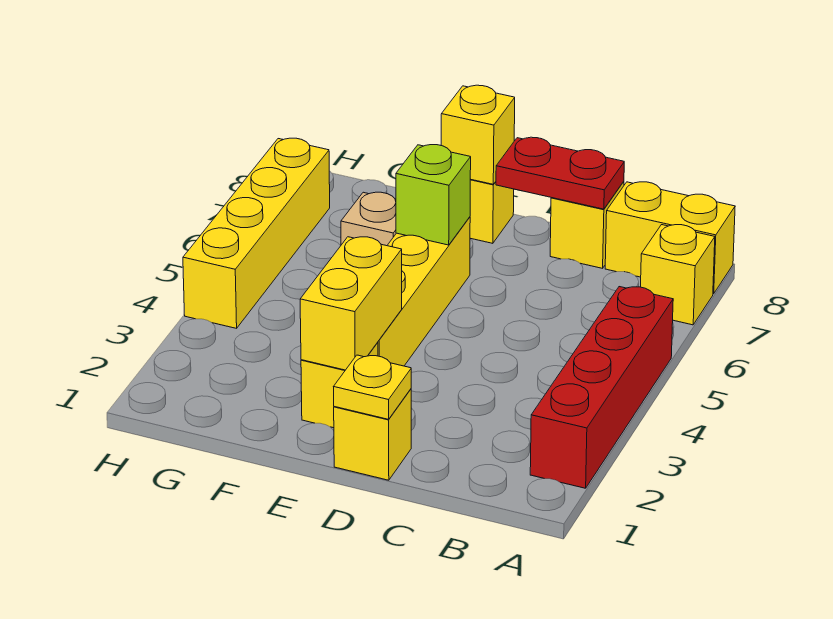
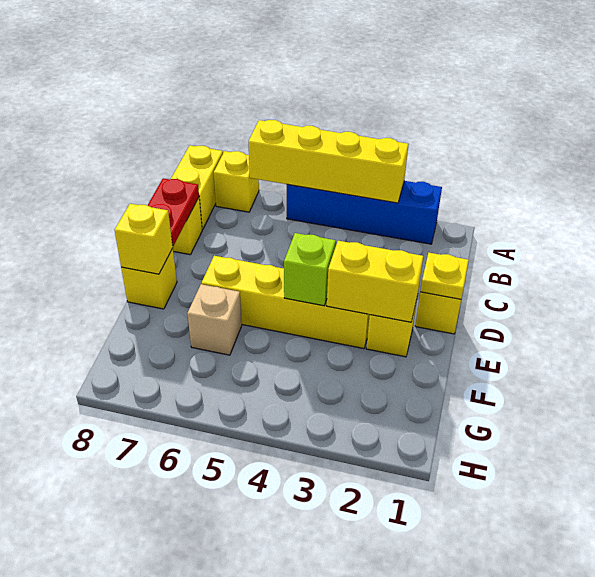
red 1x4 brick [530,287,673,488] -> blue 1x4 brick [287,181,442,244]
lime 1x1 brick [396,145,471,245] -> lime 1x1 brick moved to [284,233,336,306]
yellow 1x4 brick [183,138,330,328] -> yellow 1x4 brick moved to [249,120,409,203]

